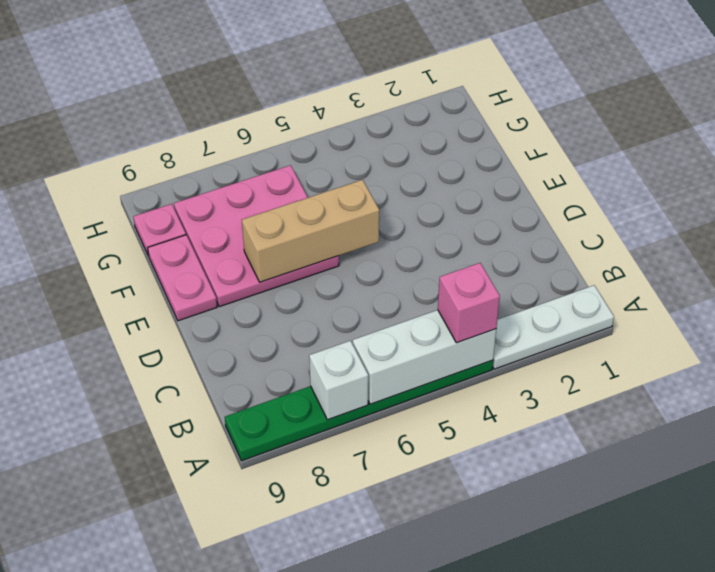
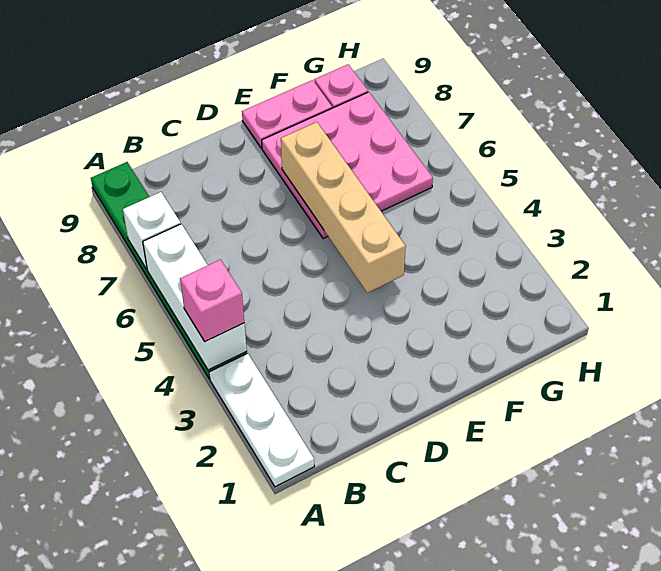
tan 1x3 brick [242,180,379,282] -> tan 1x4 brick [281,122,406,293]

